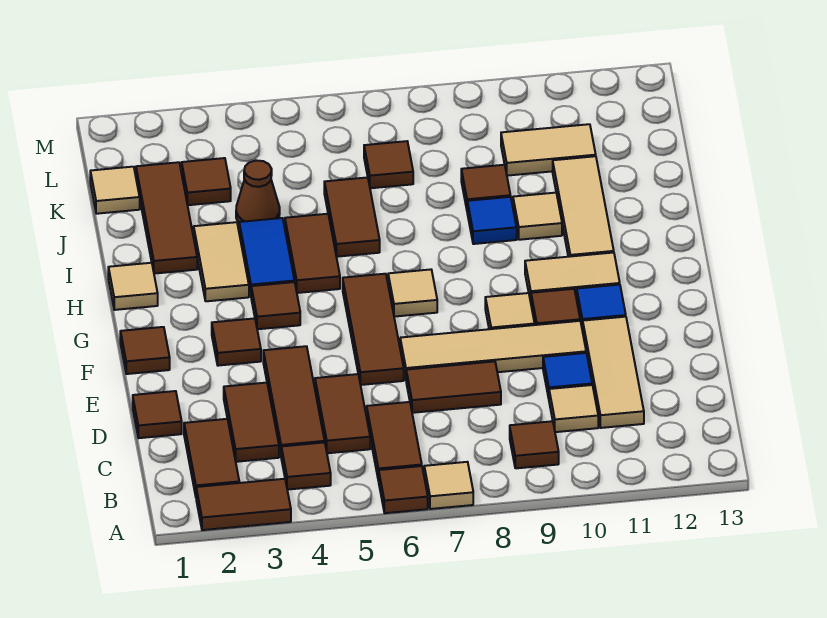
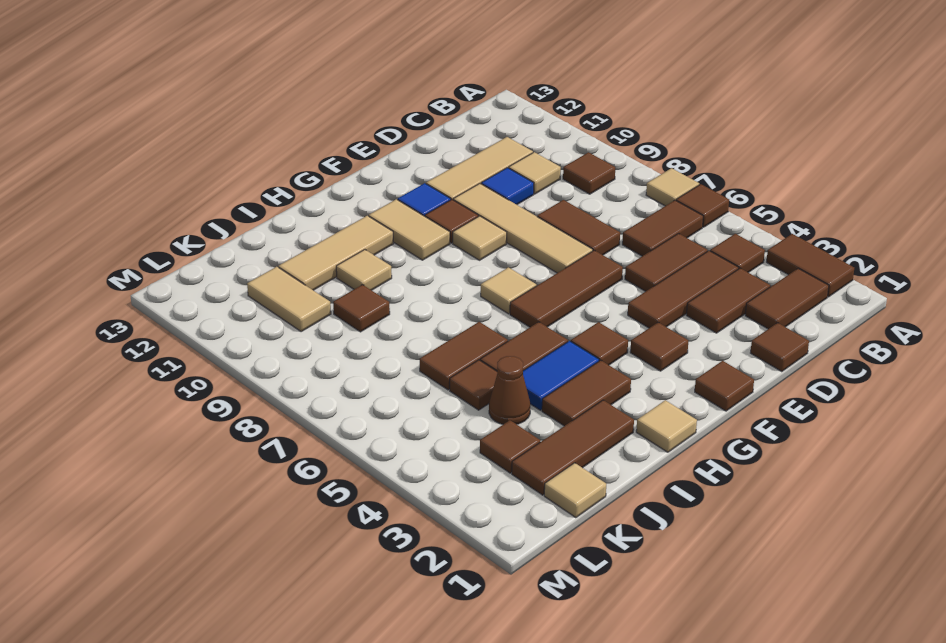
tan 1x2 tile [194,222,249,301] -> brown 1x2 tile [542,360,631,426]
blue 1x1 tile [467,197,517,244] -> none
brown 1x1 tile [364,141,413,188] -> brown 1x1 tile moved to [450,360,497,410]

